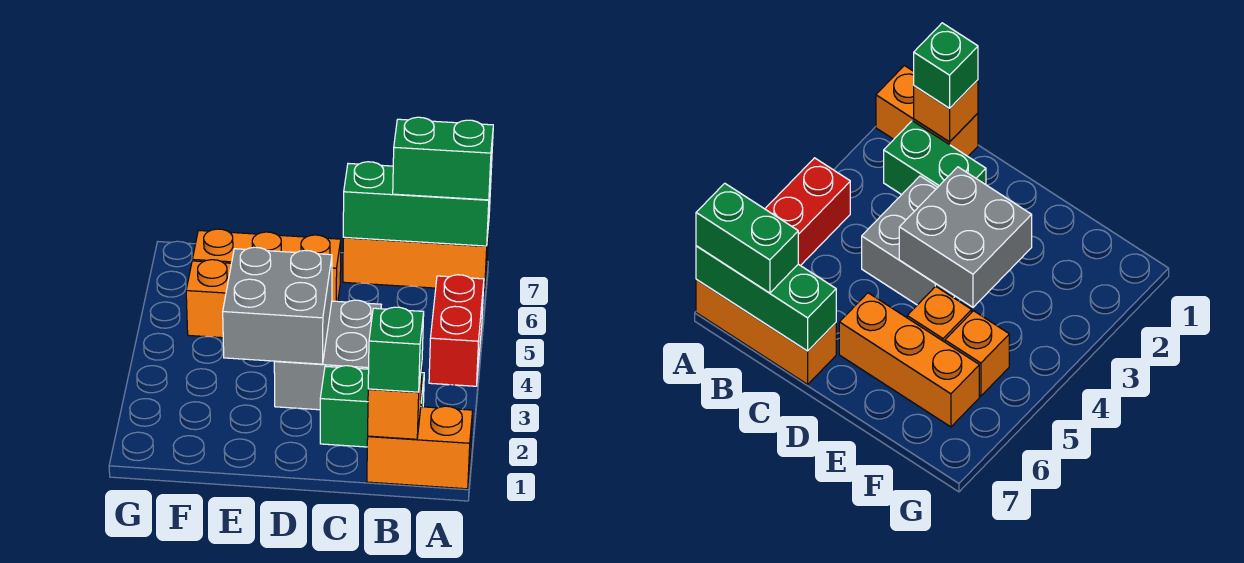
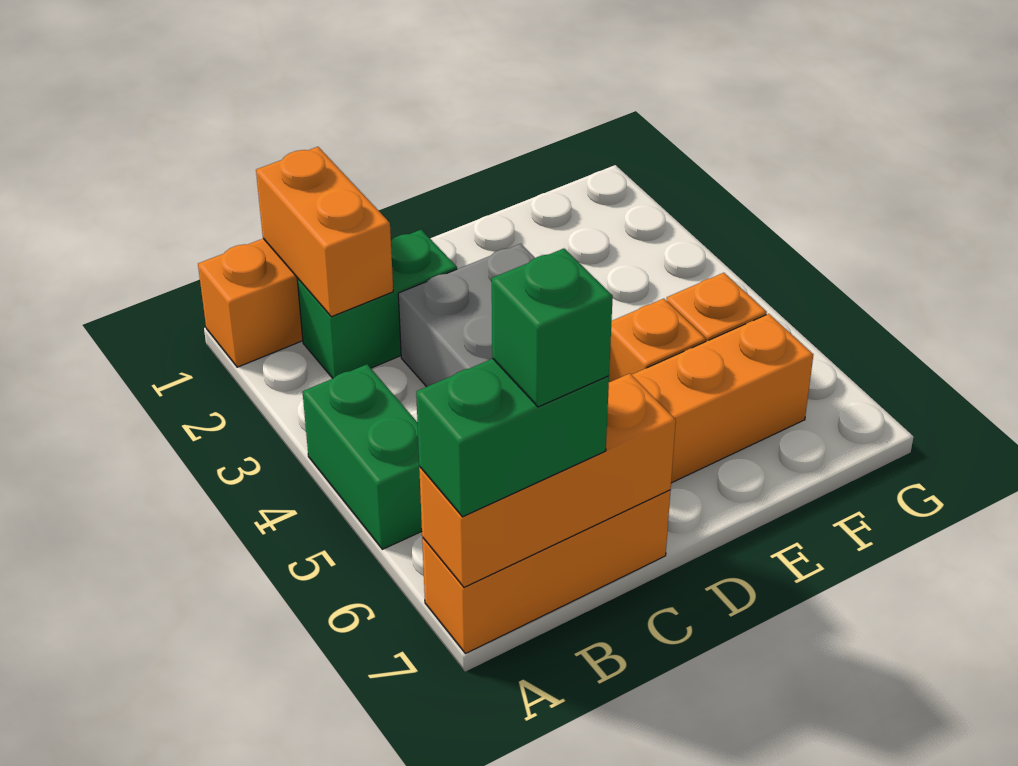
red 1x2 brick [429,275,484,386] -> green 1x2 brick [303,364,422,549]
green 1x3 brick [343,162,491,246] -> orange 1x3 brick [419,373,676,587]
orange 1x1 brick [368,366,422,439] -> orange 1x2 brick [256,147,393,317]
green 1x1 brick [368,307,424,392] -> green 1x1 brick moved to [492,249,613,407]
grey 2x2 brick [223,247,332,364] -> none

